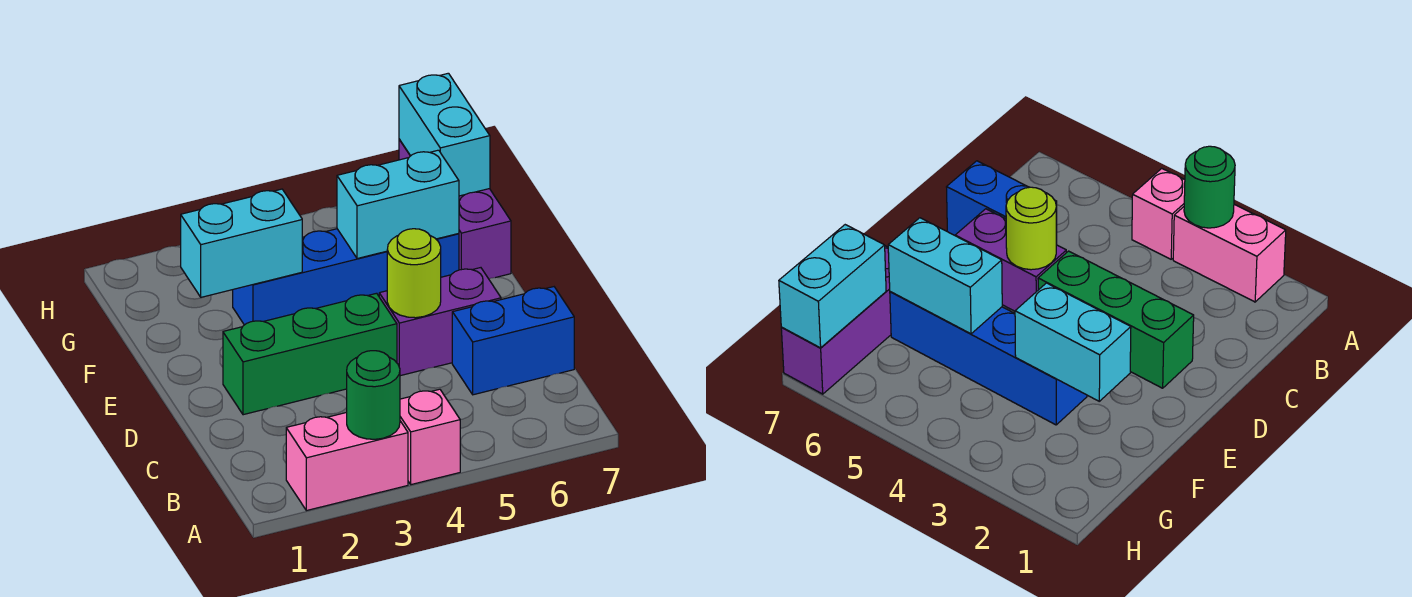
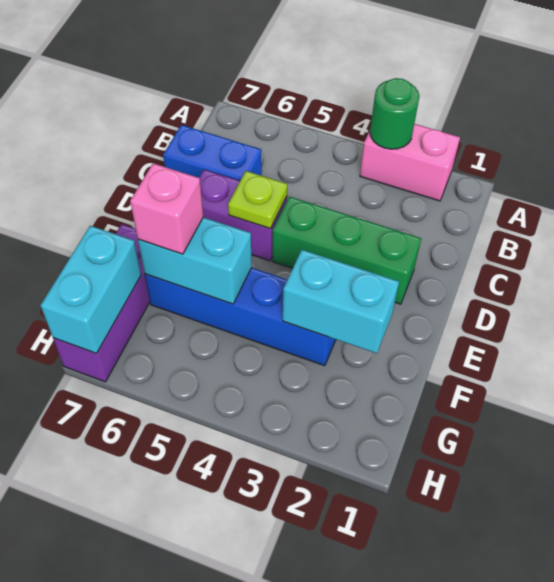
pink 1x1 brick [400,389,460,485] -> pink 1x1 brick moved to [130,163,203,254]
lime 1x1 round brick [387,229,441,318] -> lime 1x1 plate [228,171,287,229]

